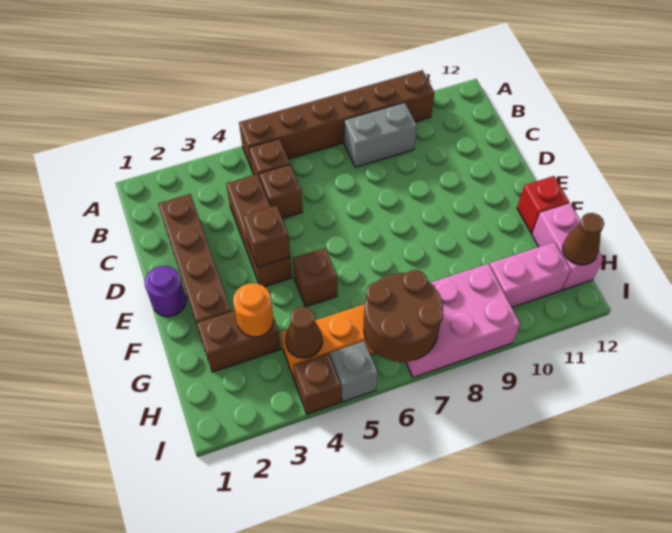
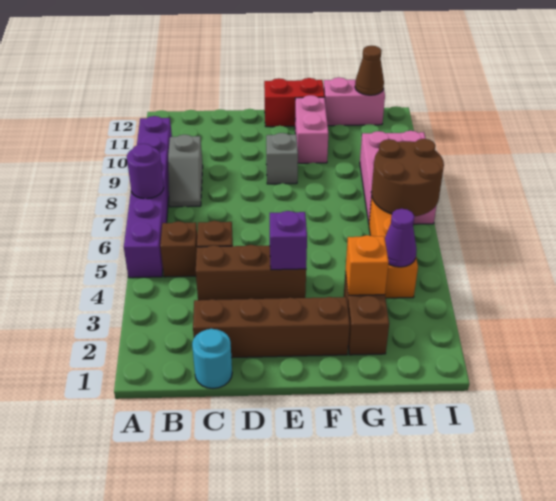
brown 1x6 brick [239,70,435,169] -> purple 1x6 brick [124,116,172,278]
grey 1x2 brick [344,102,417,167] -> grey 1x2 slope [168,135,203,207]
none -> cyan 1x1 round brick [192,329,232,389]
purple 1x1 round brick [145,266,186,317] -> purple 1x1 round brick moved to [127,144,164,199]
brown 1x1 brick [243,205,290,267] -> purple 1x1 brick [270,211,307,270]
brown 1x1 brick [293,248,337,307] -> none
red 1x1 brick [517,176,569,233] -> red 1x2 brick [264,78,324,127]
orange 1x1 round brick [233,283,274,337] -> orange 1x1 brick [346,235,389,295]
brown 1x1 cone [285,306,323,358] -> purple 1x1 cone [385,209,416,267]
pink 1x2 brick [490,242,571,307] -> pink 1x2 brick moved to [295,95,328,163]
brown 1x1 brick [293,353,341,414] -> none
grey 1x1 brick [330,341,378,402] -> grey 1x1 brick moved to [266,133,298,184]

